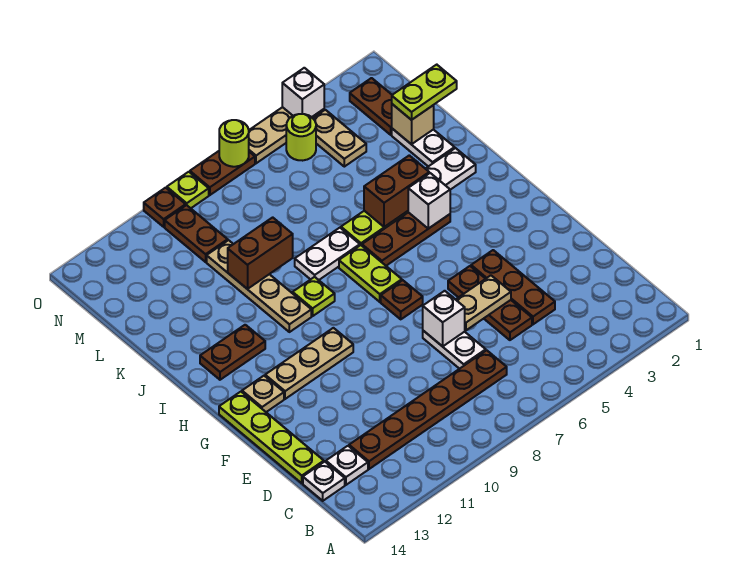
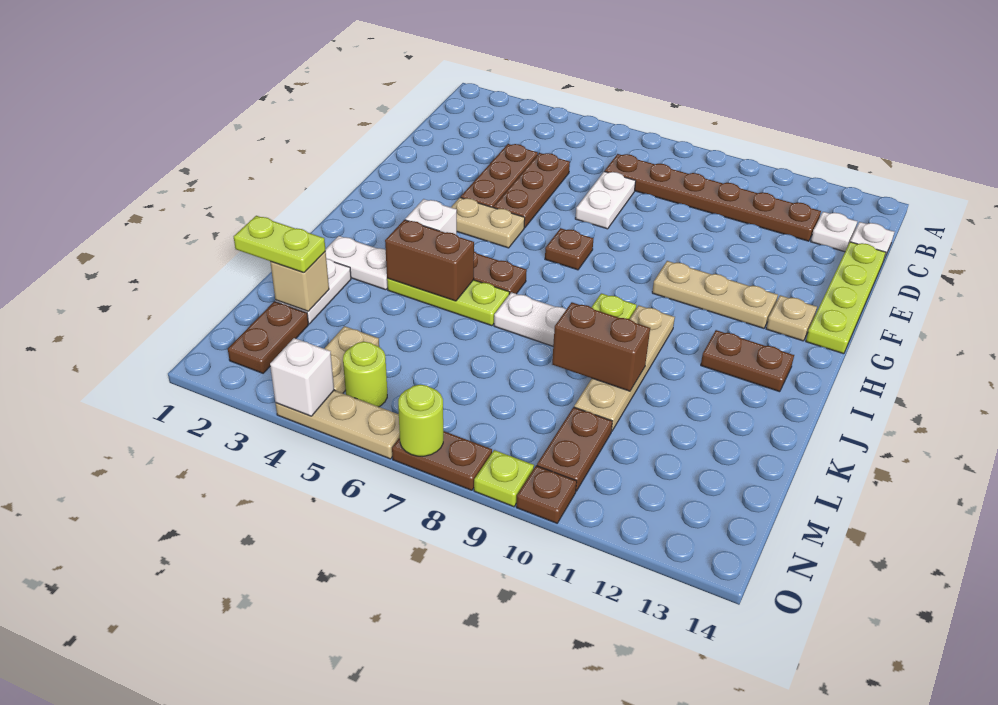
tan 1x2 plate [456,275,511,330] -> tan 1x2 plate moved to [451,197,525,248]
white 1x1 brick [423,291,465,346] -> none
lime 1x2 plate [339,245,402,302] -> none

